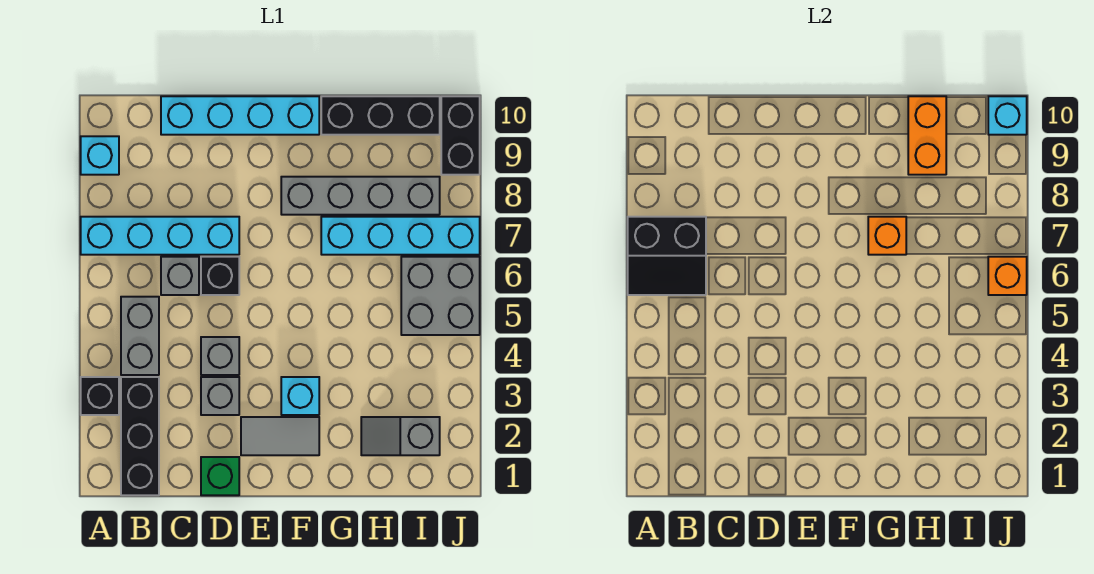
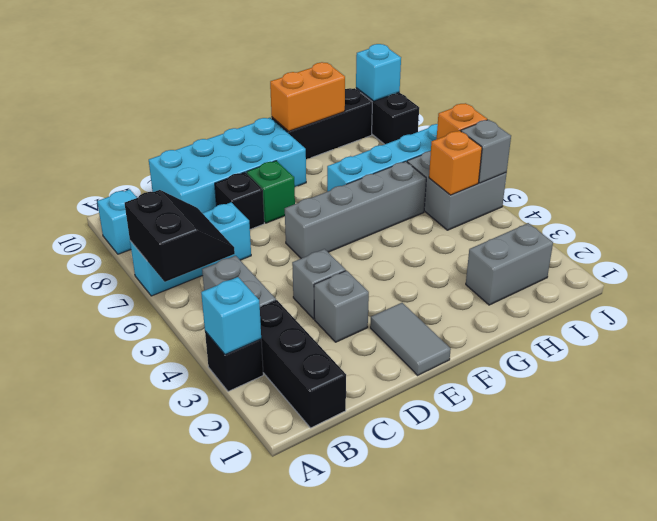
black 2x2 slope [628,217,706,295] -> black 2x2 slope turned to [124,190,235,282]
cyan 1x4 brick [81,217,239,255] -> cyan 1x3 brick [130,202,251,296]
grey 1x1 brick [161,257,199,295] -> grey 1x1 brick moved to [461,120,511,183]
cyan 1x4 brick [161,96,319,135] -> cyan 2x4 brick [149,118,306,213]
green 1x1 brick [201,457,239,495] -> green 1x1 brick moved to [247,161,295,223]
black 1x1 brick [201,257,239,295] -> black 1x1 brick moved to [215,172,264,229]
grey 1x2 tile [241,417,319,455] -> grey 1x2 tile turned to [370,303,451,375]
cyan 1x1 brick [281,377,319,415] -> cyan 1x1 brick moved to [201,277,261,355]
grey 1x4 brick [281,177,440,215] -> grey 1x4 brick moved to [285,161,426,258]
orange 1x1 brick [868,217,906,255] -> orange 1x1 brick moved to [429,131,482,195]
grey 1x2 slope [361,417,440,455] -> grey 1x2 brick [466,223,553,305]
orange 1x2 brick [908,96,946,175] -> orange 1x2 brick turned to [270,62,345,131]

